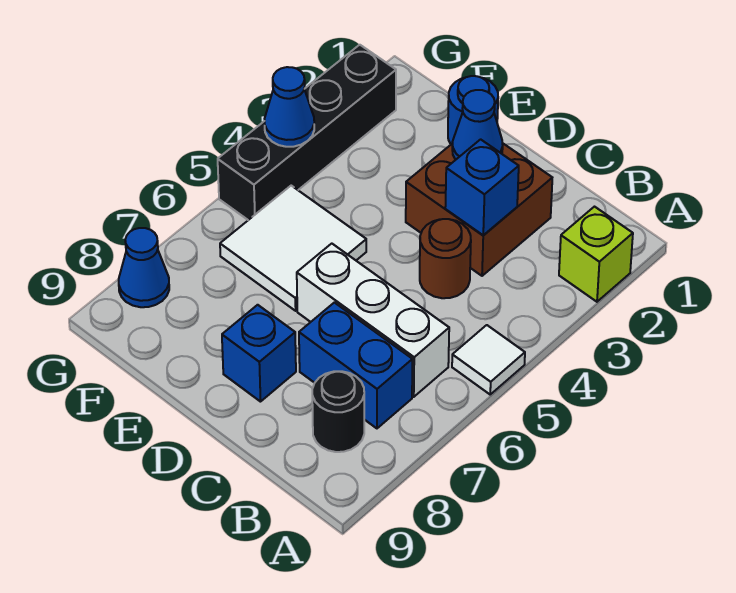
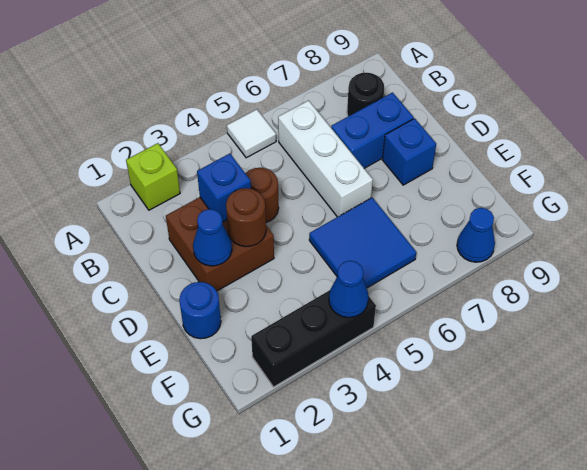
blue 1x2 brick [299,303,412,428] -> blue 1x2 brick turned to [331,93,414,168]
none -> brown 1x1 round brick [226,188,266,247]
white 2x2 tile [220,186,366,311] -> blue 2x2 tile [309,198,416,288]
black 1x4 brick [218,45,396,220] -> black 1x3 brick [251,290,376,387]

